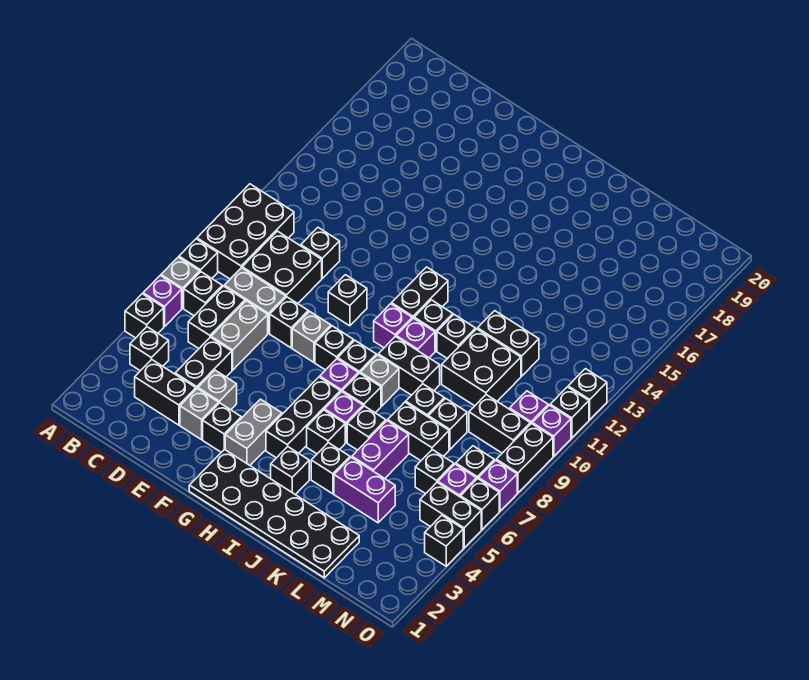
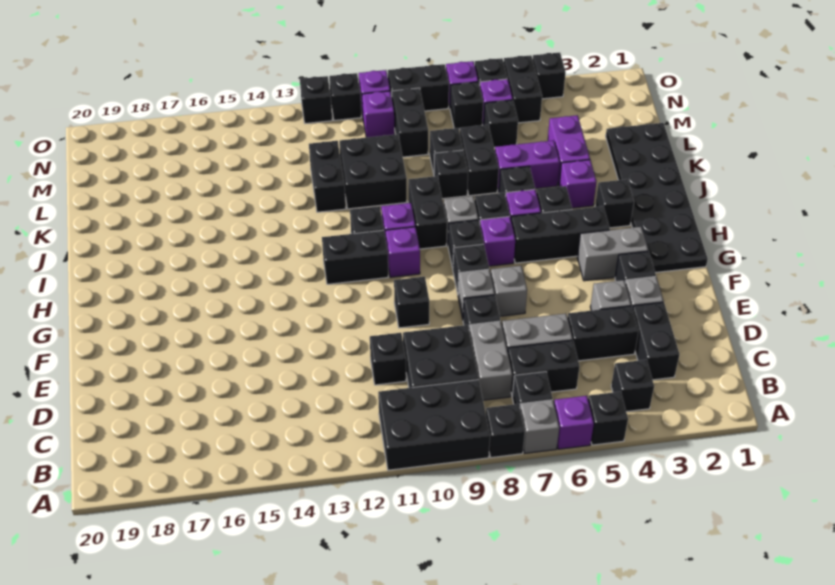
none -> grey 1x1 brick [491,266,527,316]
black 1x1 brick [311,443,350,494] -> purple 1x1 brick [559,160,596,208]
black 1x1 brick [437,315,476,359] -> none

